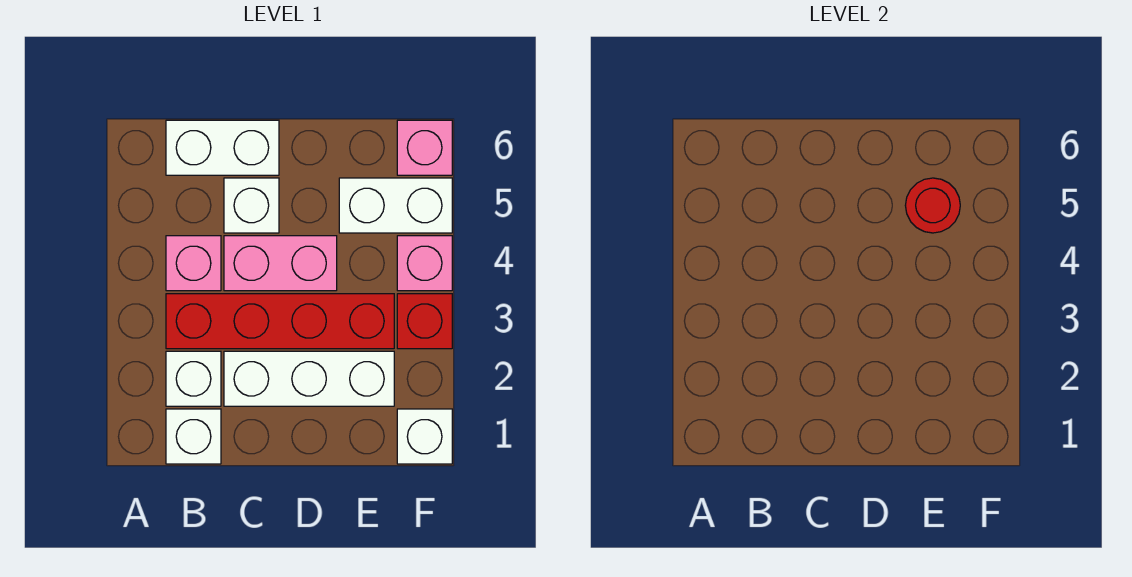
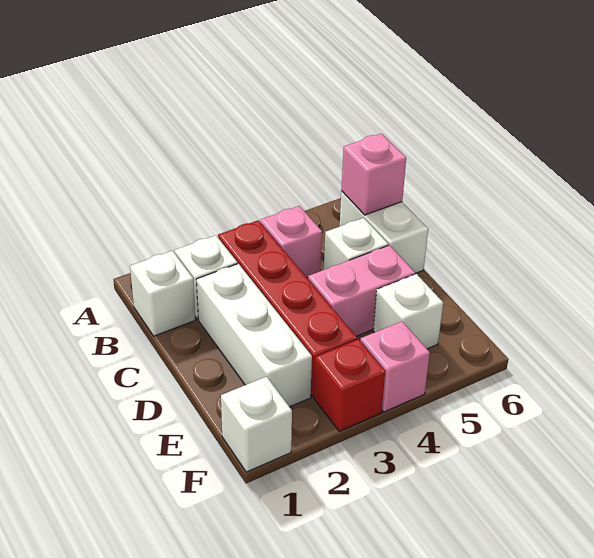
pink 1x2 brick [224,236,337,291] -> pink 1x2 brick turned to [308,245,415,336]
white 1x2 brick [339,178,452,233] -> white 1x1 brick [373,274,443,349]
red 1x1 round brick [905,178,960,233] -> none
pink 1x1 brick [397,120,452,175] -> pink 1x1 brick moved to [341,134,406,215]

